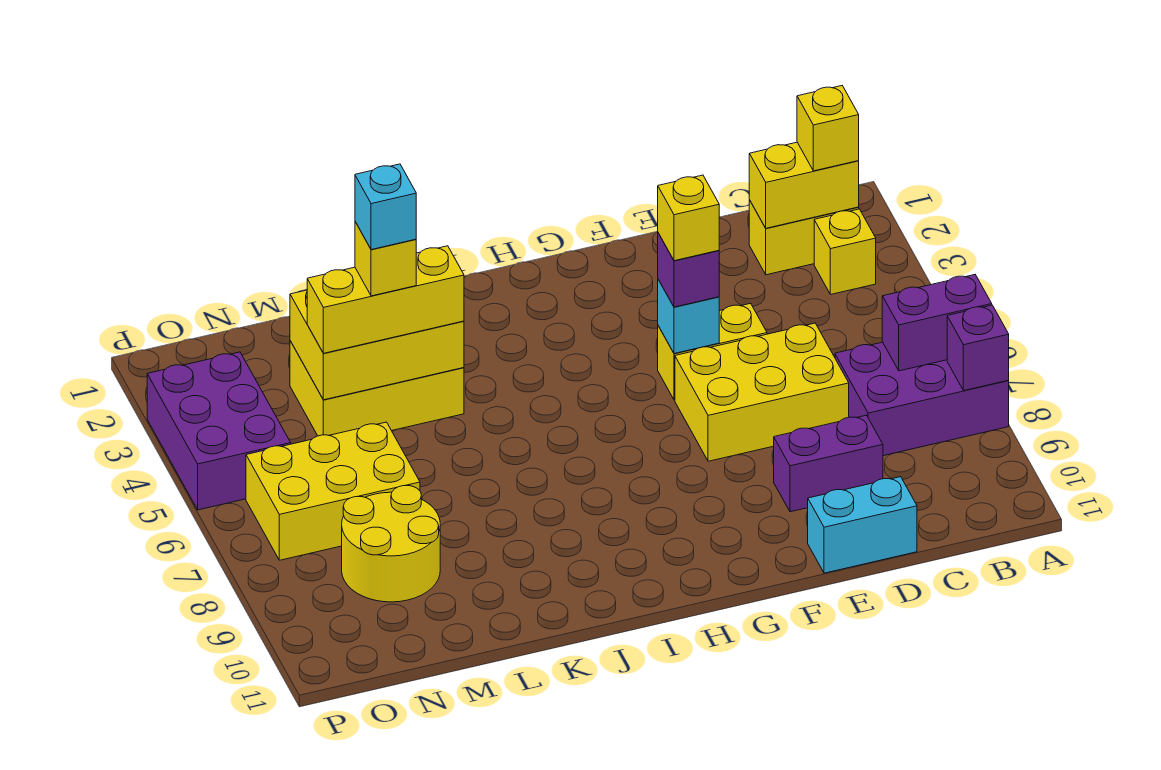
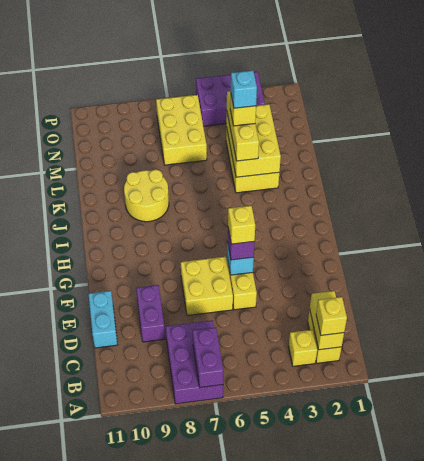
purple 1x1 brick [947,305,1009,391] -> none
yellow 2x3 brick [675,323,849,461] -> yellow 2x2 brick [181,257,233,316]
yellow 2x2 round brick [342,486,440,602] -> yellow 2x2 round brick moved to [124,170,169,222]

